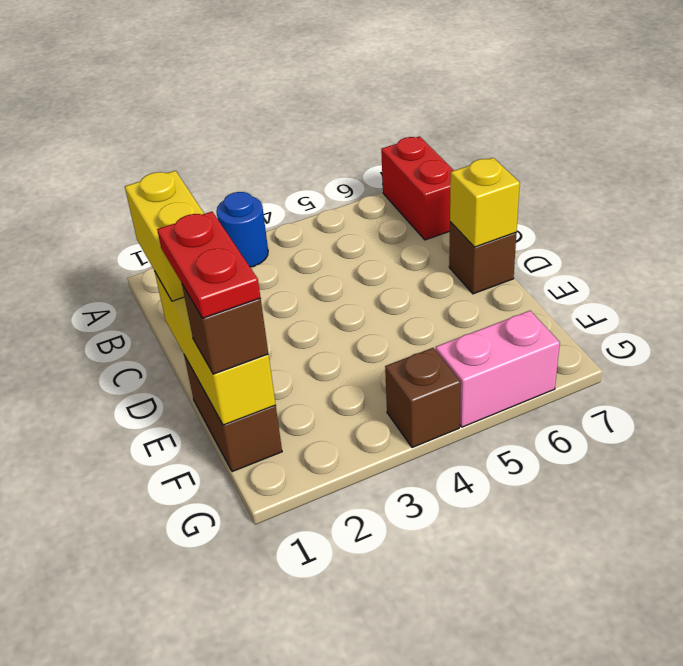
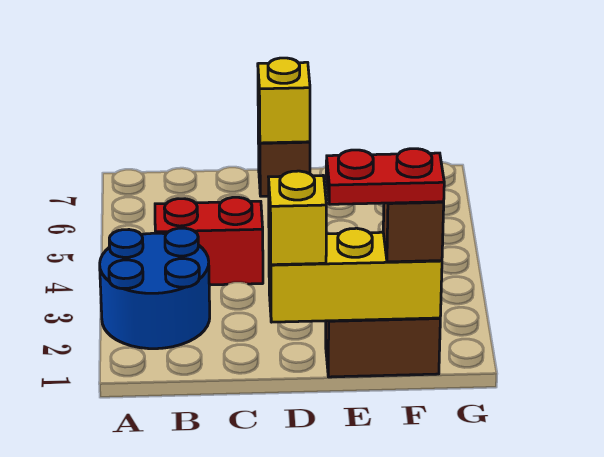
blue 1x1 round brick [216,192,268,267] -> blue 2x2 round brick [100,228,210,349]
red 1x2 brick [381,136,454,240] -> red 1x2 brick moved to [155,197,263,285]
yellow 1x2 brick [125,171,204,301] -> yellow 1x1 brick [269,171,326,265]
brown 1x1 brick [385,348,461,448] -> none
pink 1x2 brick [436,311,560,427] -> none

